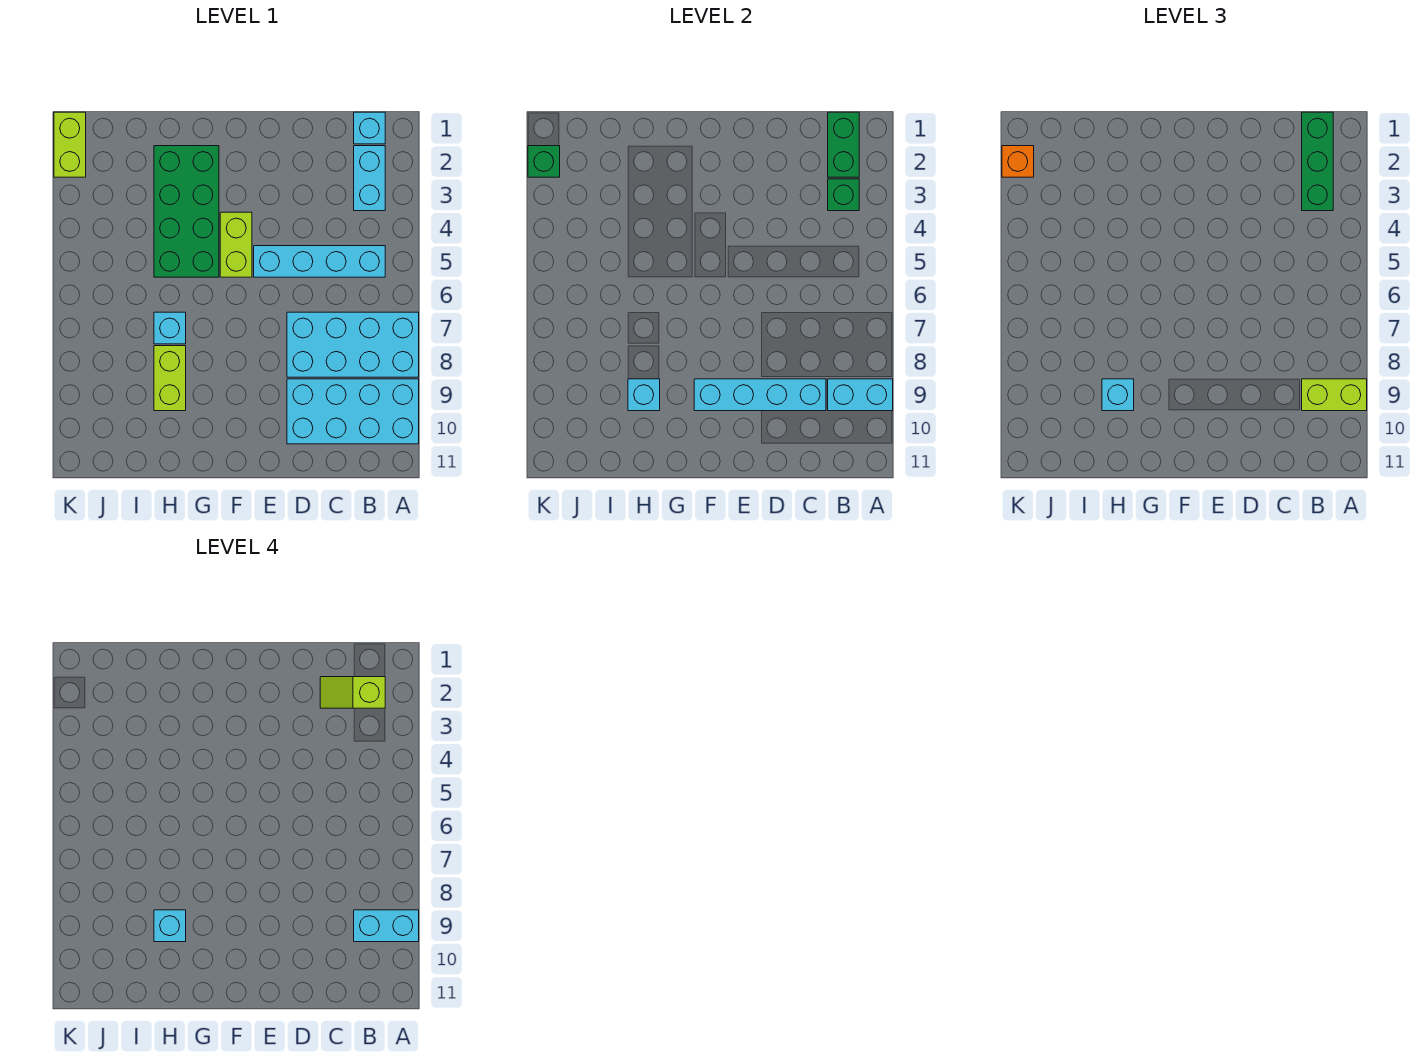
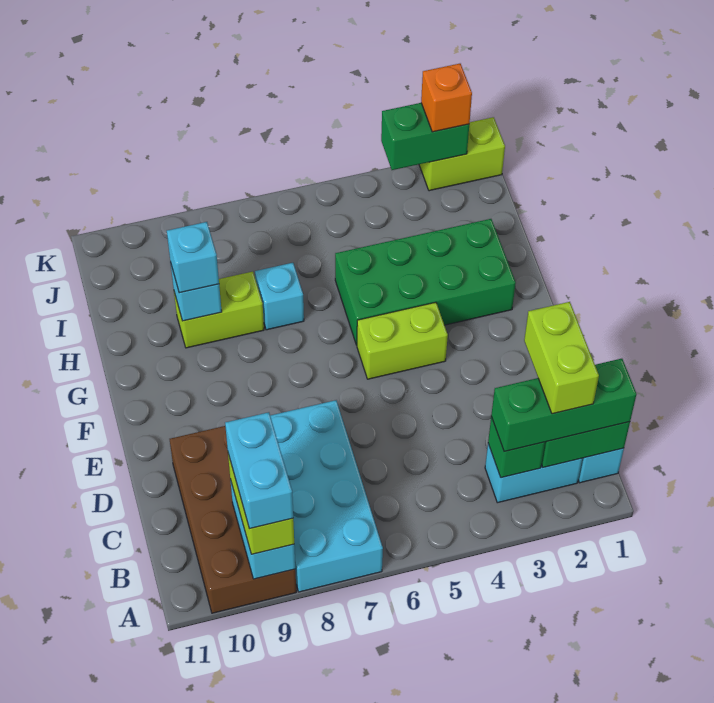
cyan 2x4 brick [287,379,419,444] -> brown 2x4 brick [170,426,296,613]
lime 1x2 slope [320,677,385,708] -> lime 1x2 brick [524,302,599,414]
cyan 1x4 brick [254,246,385,277] -> none
cyan 1x4 brick [694,379,826,411] -> none
cyan 1x1 brick [154,910,186,942] -> none
green 1x1 brick [528,146,560,177] -> green 1x2 brick [381,103,469,170]

